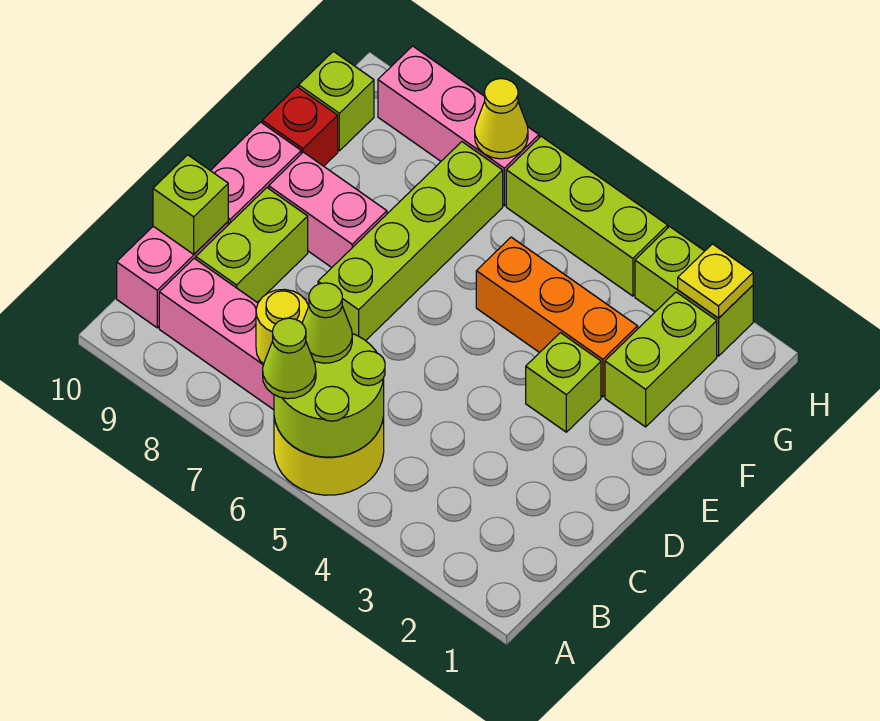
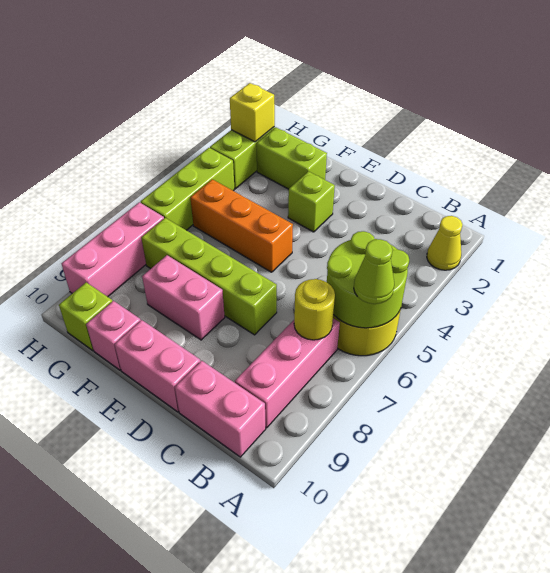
lime 1x1 cone [302,283,352,363] -> none
lime 1x2 brick [196,188,308,302] -> none
lime 1x1 brick [153,155,228,254] -> none
pink 1x2 brick [269,152,387,267] -> pink 1x2 brick turned to [142,255,225,340]
orange 1x3 brick [476,237,638,397] -> orange 1x3 brick turned to [190,179,293,272]
red 1x1 brick [262,87,338,166] -> pink 1x1 brick [86,301,141,370]
yellow 1x1 plate [678,244,753,318] -> yellow 1x1 brick [230,83,275,142]
yellow 1x1 cone [475,79,528,159] -> yellow 1x1 cone moved to [427,216,463,270]

